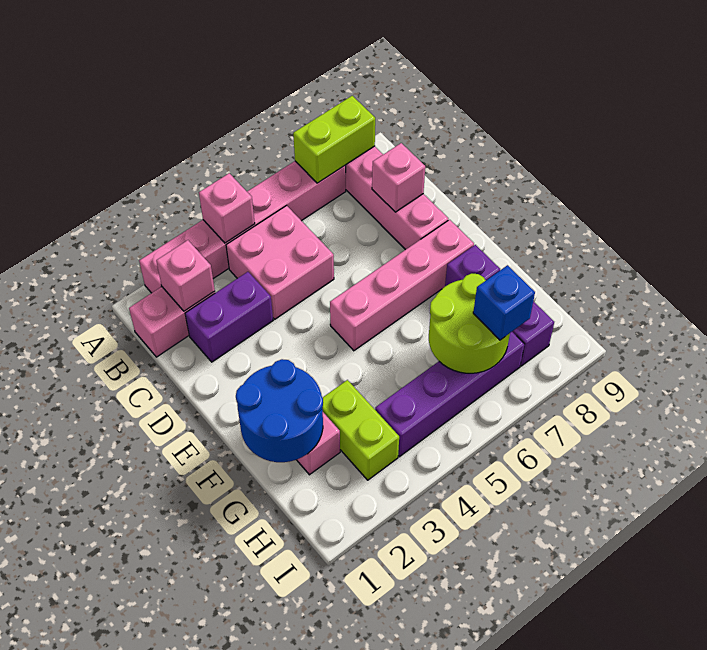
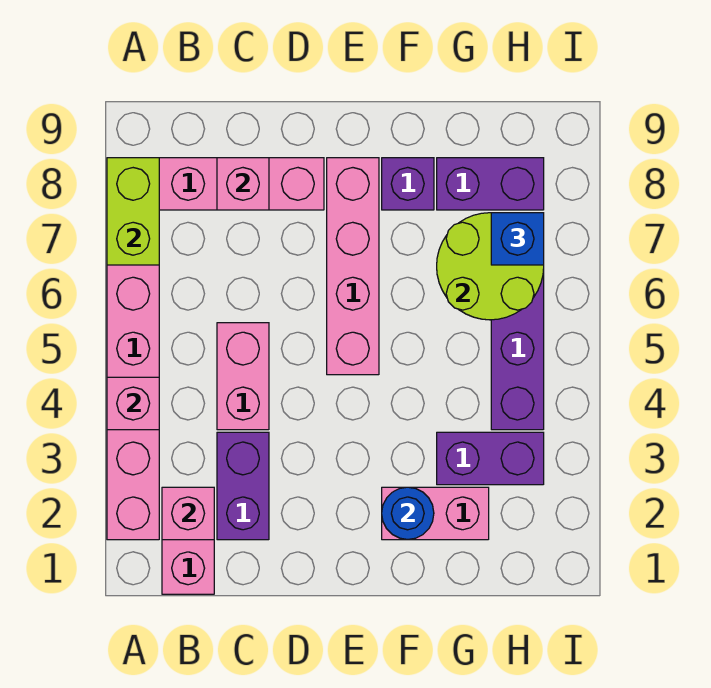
pink 2x2 brick [226,206,334,319] -> pink 1x2 brick [217,323,269,430]
blue 2x2 round brick [236,359,323,462] -> blue 1x1 round brick [382,487,434,540]
lime 1x2 brick [322,380,399,480] -> purple 1x2 brick [437,432,544,485]

